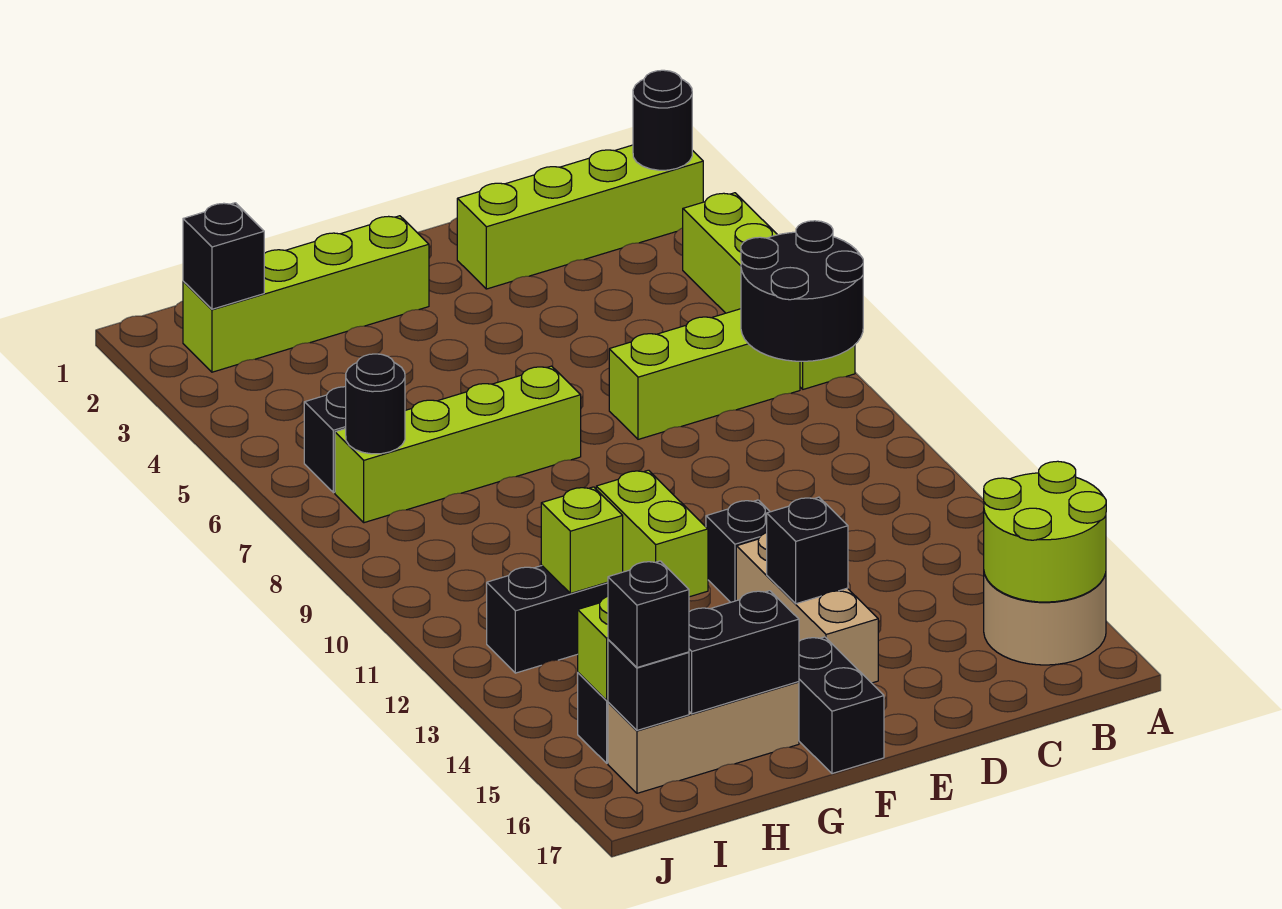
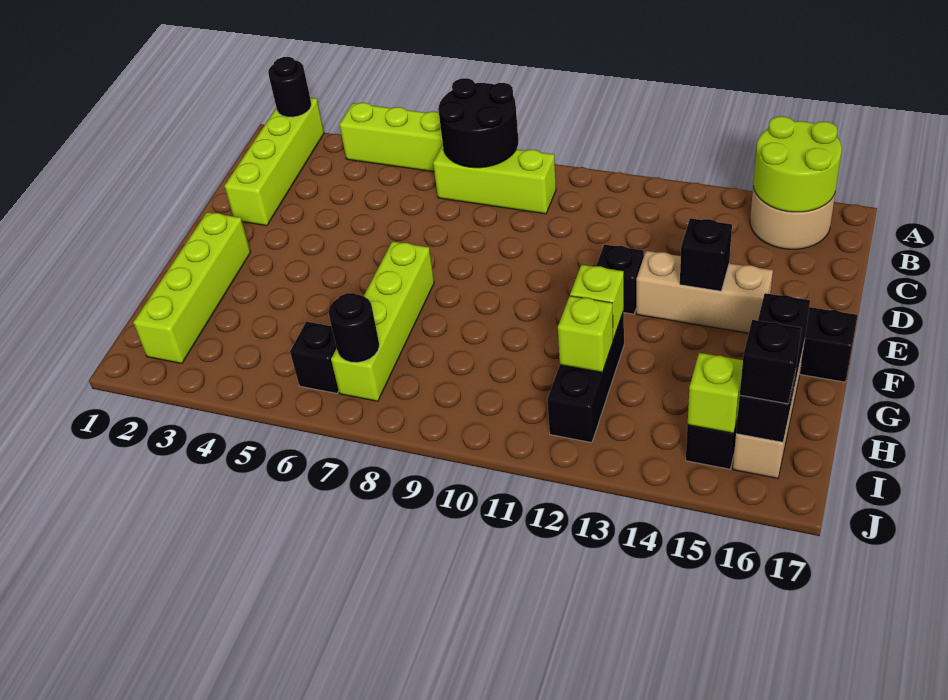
lime 1x3 brick [609,309,800,439] -> lime 1x3 brick turned to [433,144,556,214]
lime 1x2 brick [596,470,708,597] -> lime 1x1 brick [570,265,624,339]
black 1x1 brick [183,203,264,309] -> none

